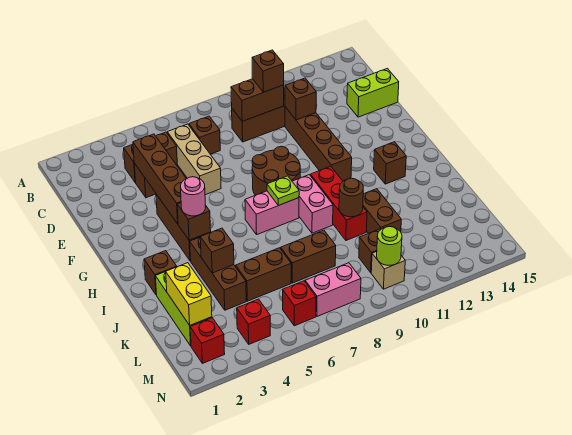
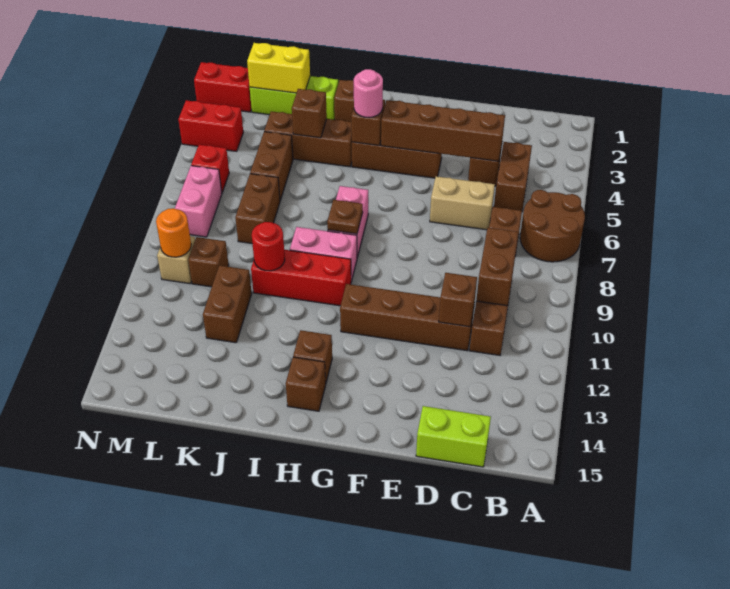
tan 1x3 brick [167,124,221,195] -> tan 1x2 brick [430,176,495,230]
brown 1x1 brick [252,50,284,92] -> brown 1x1 brick moved to [286,357,326,411]
lime 1x2 brick [347,68,399,117] -> lime 1x2 brick turned to [416,406,491,467]
brown 2x2 round brick [252,147,300,195] -> brown 2x2 round brick moved to [520,190,585,262]
lime 1x1 plate [267,176,299,205] -> brown 1x1 plate [327,200,363,234]
brown 1x1 round brick [339,178,363,217] -> red 1x1 round brick [252,222,285,271]
brown 1x2 brick [363,189,401,233] -> brown 1x2 brick turned to [203,265,252,343]
red 1x1 brick [190,318,225,363] -> red 1x2 brick [194,62,252,112]
red 1x1 brick [237,299,270,344] -> red 1x2 brick [178,100,243,151]
lime 1x1 round brick [377,227,402,265] -> orange 1x1 round brick [156,208,191,257]

